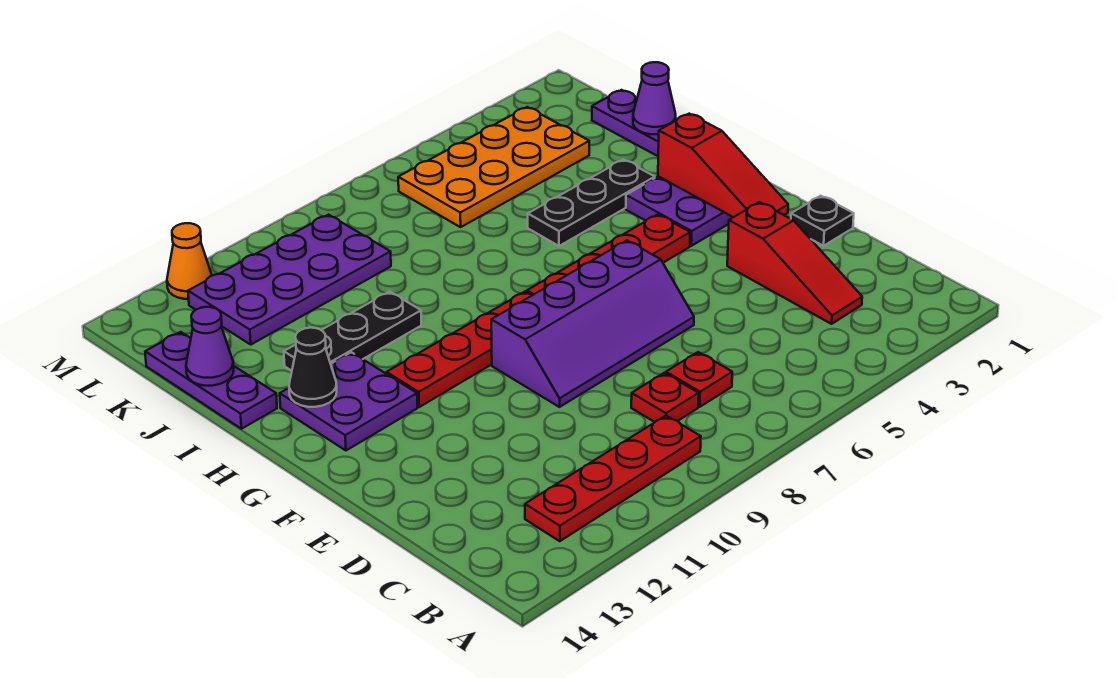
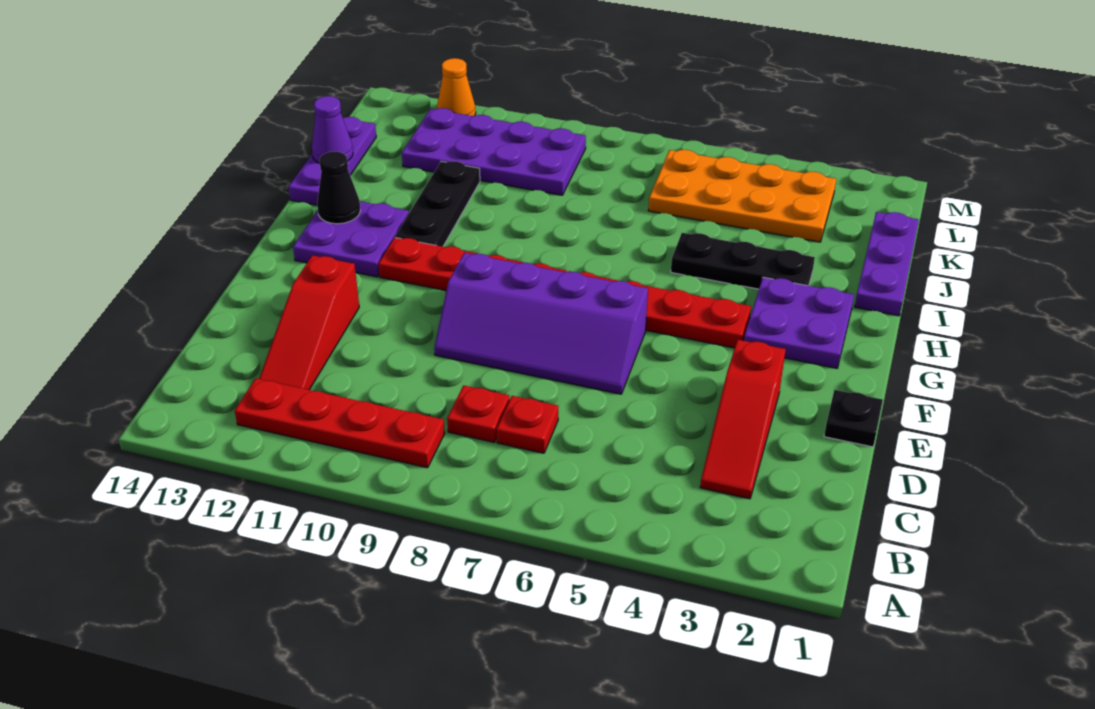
red 1x3 slope [658,114,788,217] -> red 1x3 slope moved to [259,255,359,390]
black 1x3 plate [284,291,421,371] -> black 1x3 plate turned to [395,161,480,247]
purple 1x1 cone [633,62,676,134] -> none

